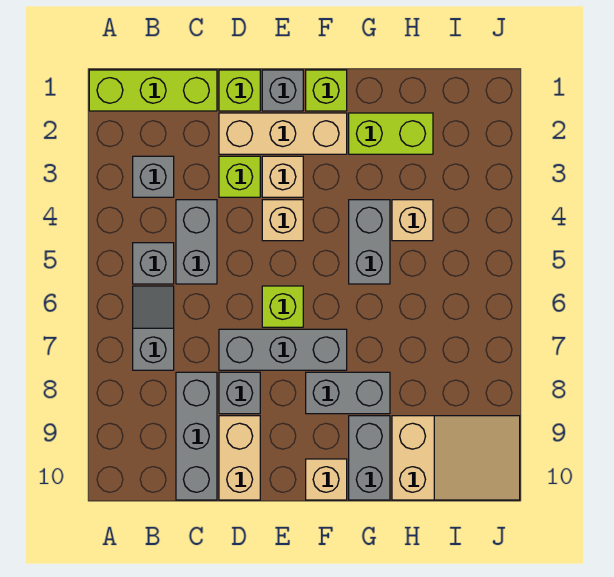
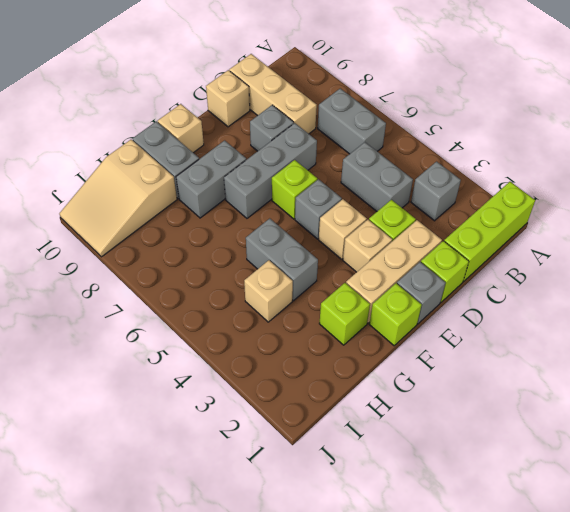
grey 1x1 brick [133,243,174,284] -> grey 1x1 brick moved to [295,179,342,239]
grey 1x2 slope [133,286,174,370] -> grey 1x2 brick [318,88,386,154]
grey 1x3 brick [176,372,217,500] -> tan 1x3 brick [229,54,317,134]
tan 1x2 brick [219,416,260,500] -> tan 1x1 brick [206,70,250,127]
lime 1x2 brick [349,113,433,154] -> lime 1x1 brick [319,283,370,345]

